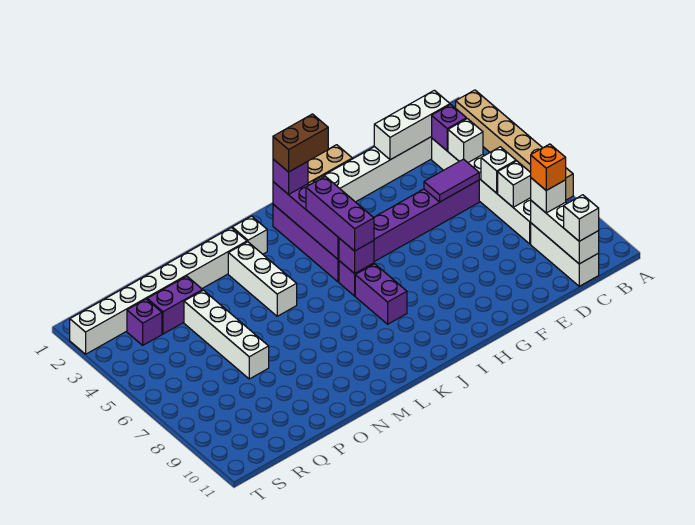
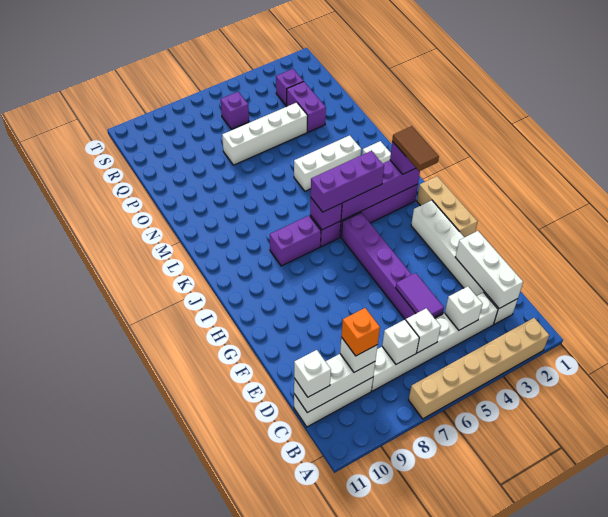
purple 1x1 brick [431,105,467,151] -> purple 1x1 brick moved to [220,92,249,129]
brown 1x2 brick [273,114,328,172] -> brown 1x2 tile [392,126,439,171]
white 1x8 brick [70,228,247,354] -> none

